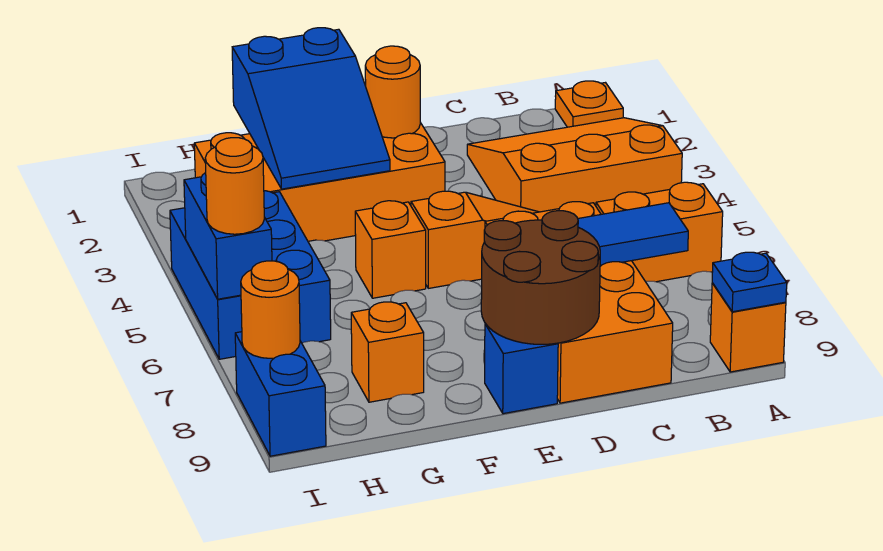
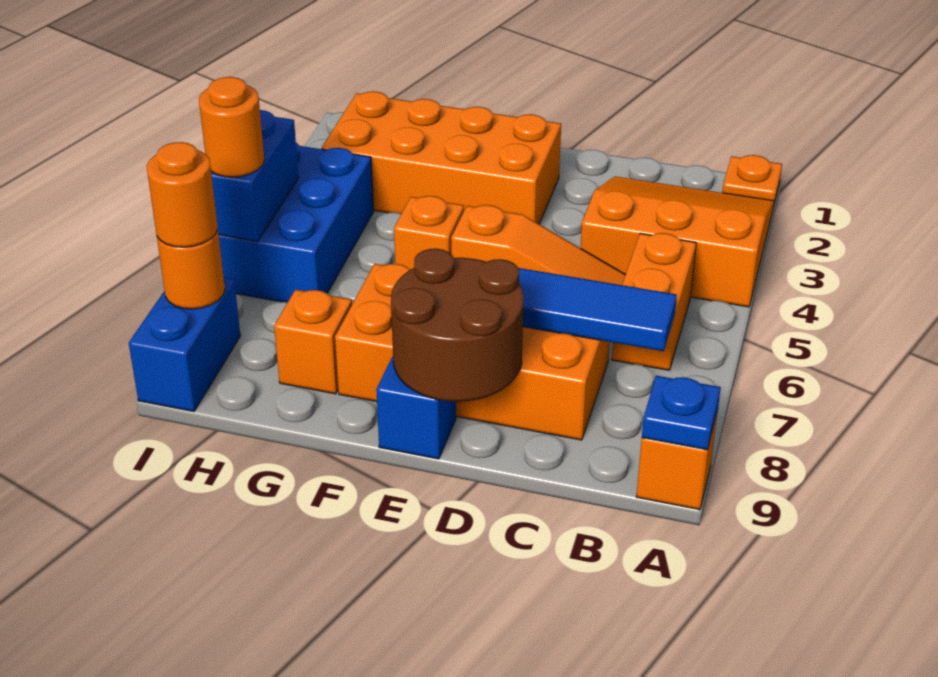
orange 1x2 brick [596,182,723,282] -> orange 1x2 brick turned to [612,233,696,370]
orange 2x4 brick [485,202,673,403] -> orange 2x4 brick turned to [335,264,610,440]
orange 1x1 round brick [365,46,420,138] -> orange 1x1 round brick moved to [147,142,218,247]
blue 2x3 slope [232,28,390,189] -> none

